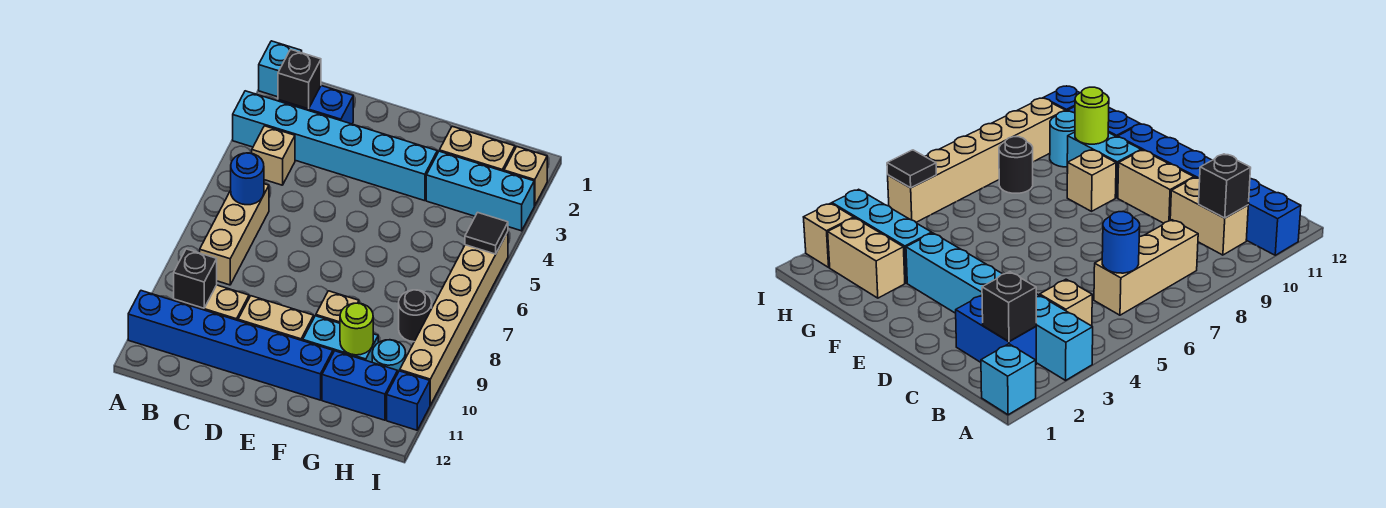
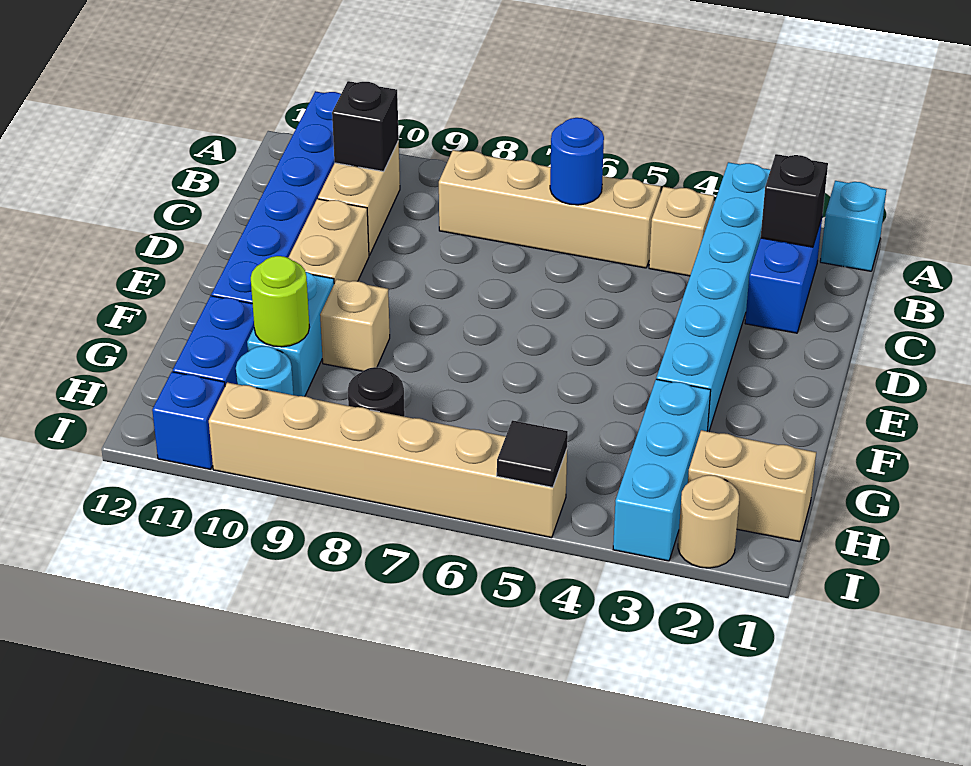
tan 1x3 brick [200,184,269,285] -> tan 1x4 brick [439,150,661,268]
tan 1x2 brick [439,126,515,171] -> tan 1x2 brick turned to [688,430,816,542]
tan 1x1 brick [504,147,547,206] -> tan 1x1 round brick [678,475,739,568]

